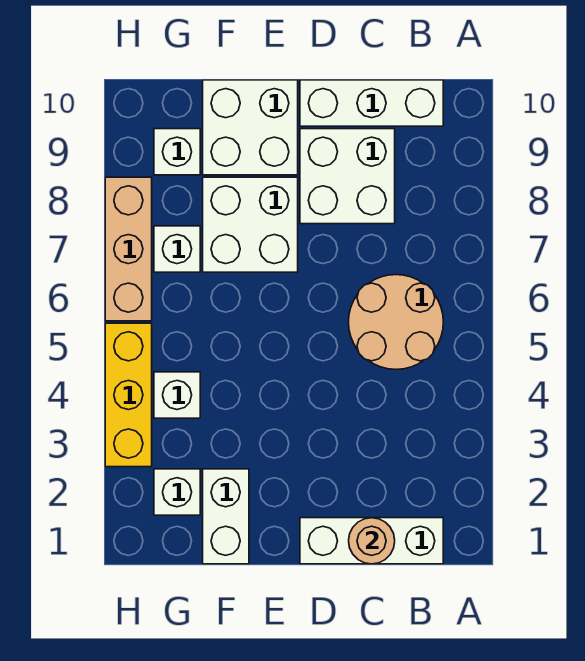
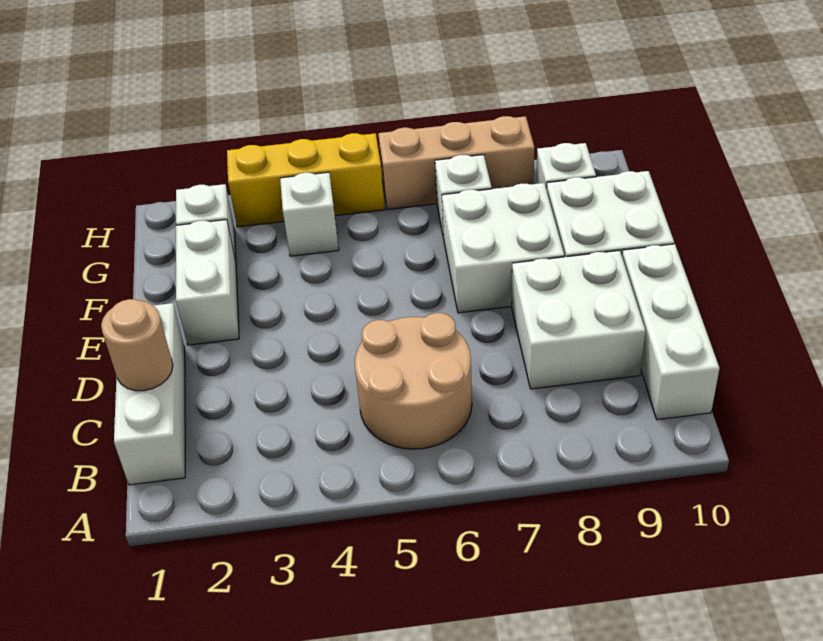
white 1x2 brick [203,469,249,564] -> white 1x2 brick turned to [176,220,239,345]

